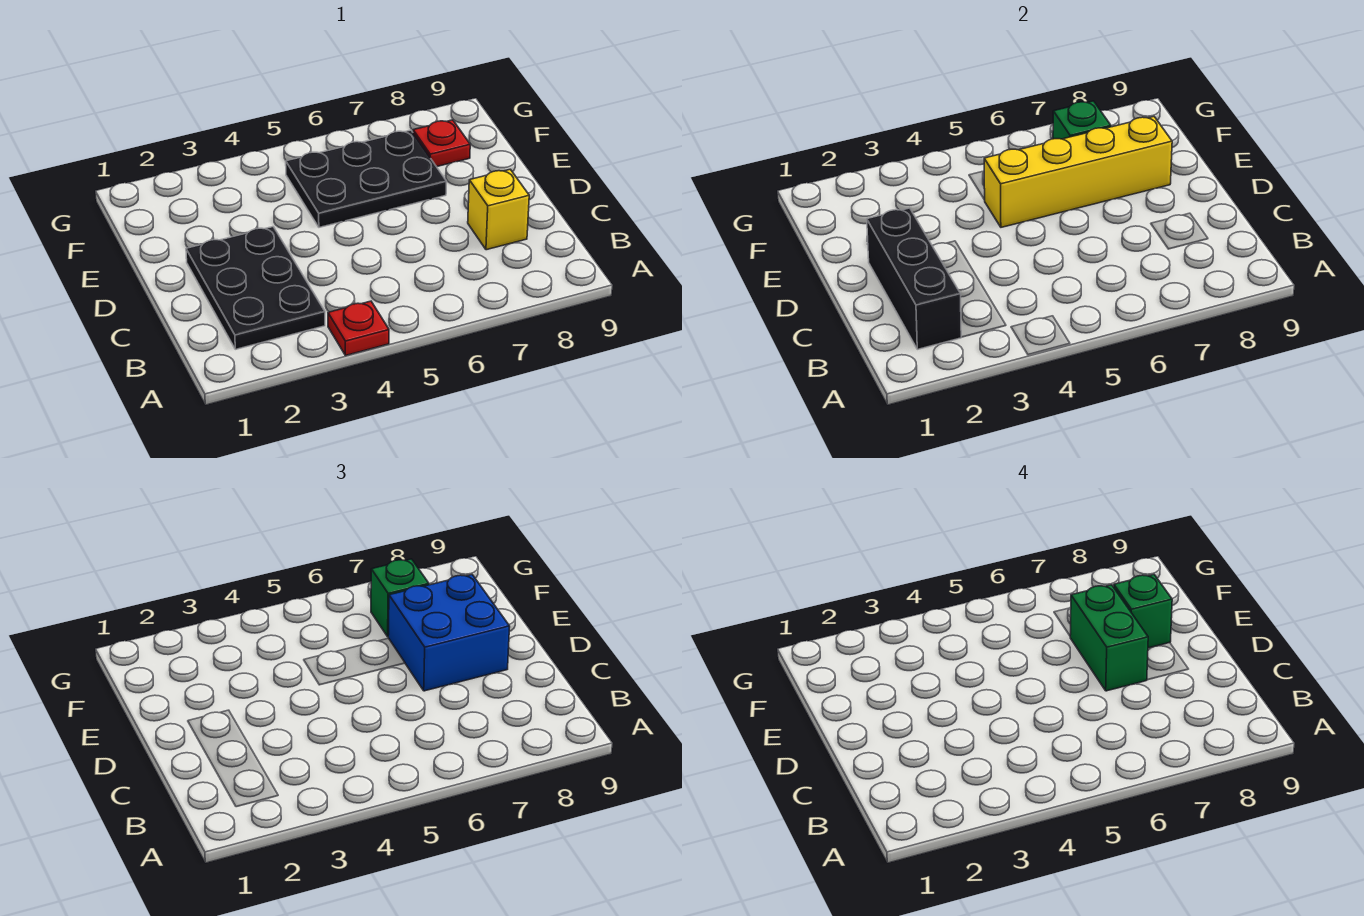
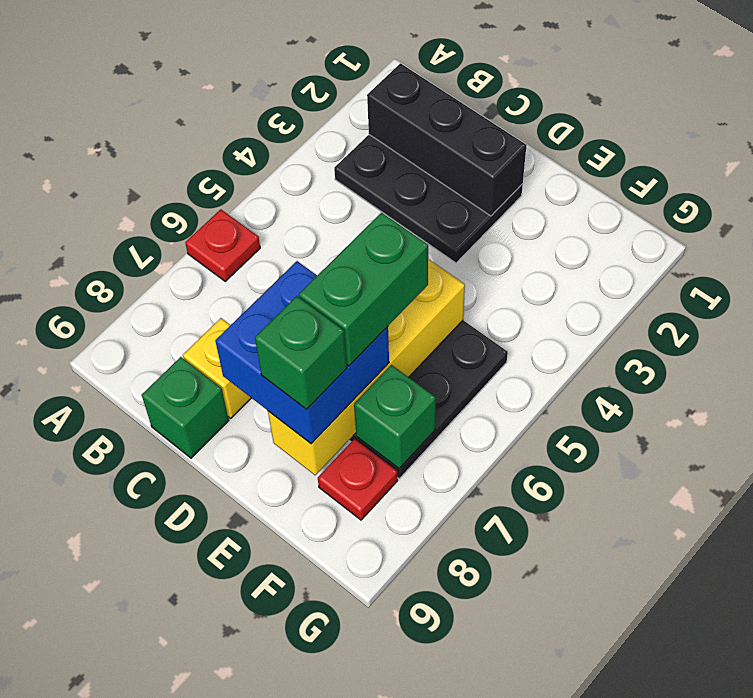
red 1x1 plate [328,301,389,356] -> red 1x1 plate moved to [185,209,260,281]
green 1x2 brick [1070,585,1148,691] -> green 1x2 brick turned to [299,212,428,366]
green 1x1 brick [371,559,429,637] -> green 1x1 brick moved to [142,357,229,458]

